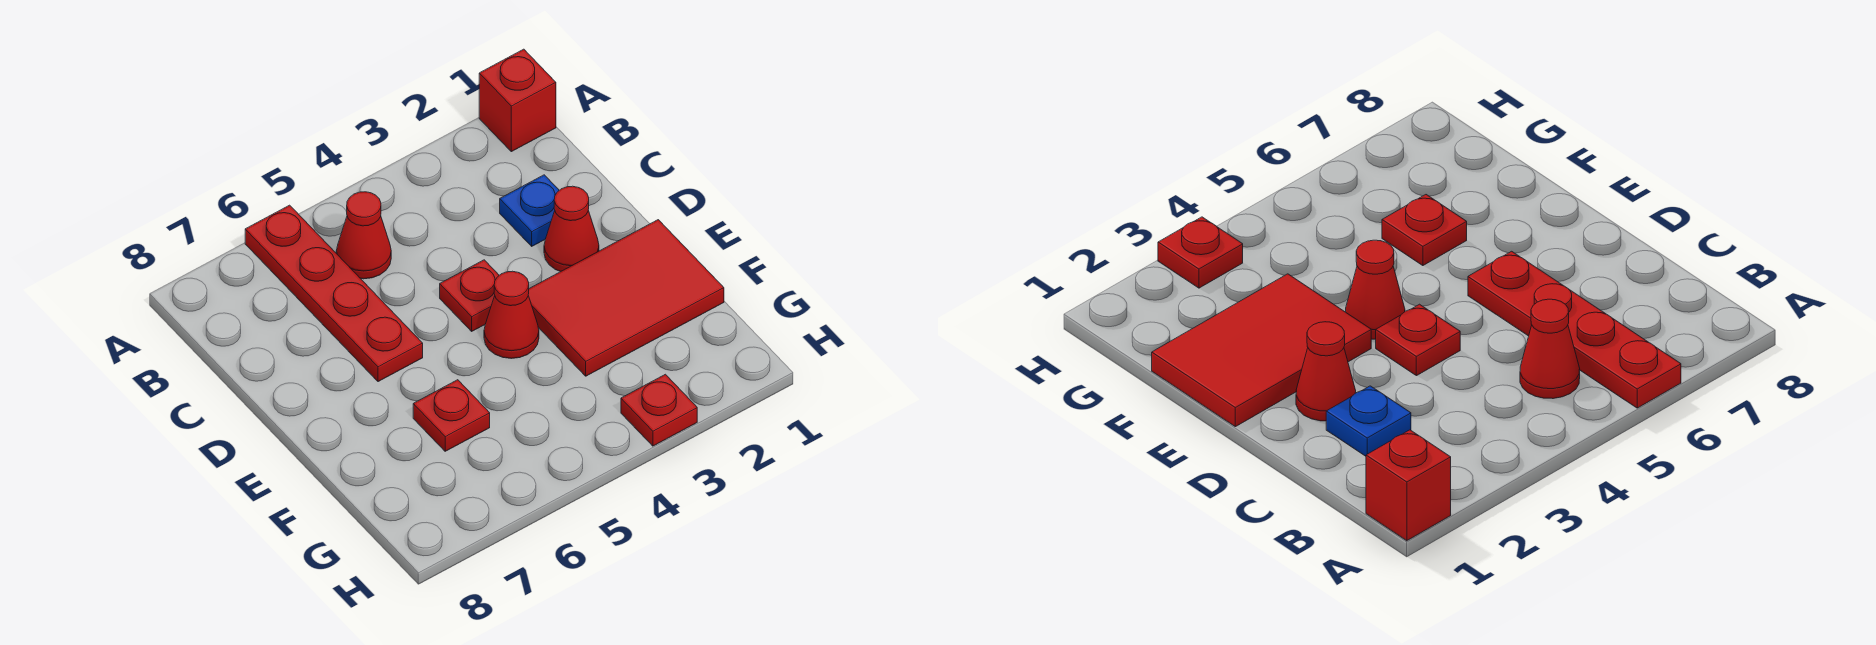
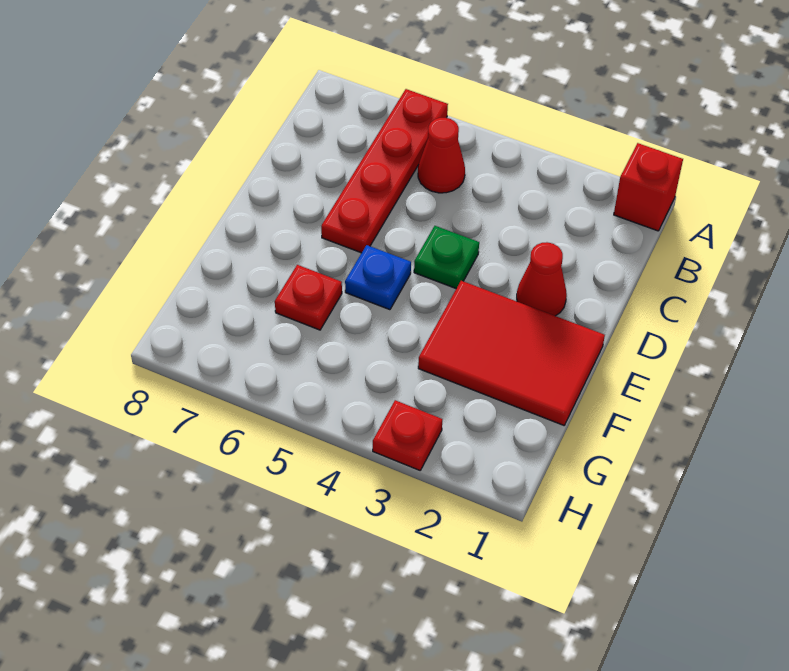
blue 1x1 plate [500,175,559,246] -> blue 1x1 plate moved to [345,245,411,310]
red 1x1 plate [440,260,499,331] -> green 1x1 plate [414,226,479,288]
red 1x1 cone [484,271,539,359] -> none

